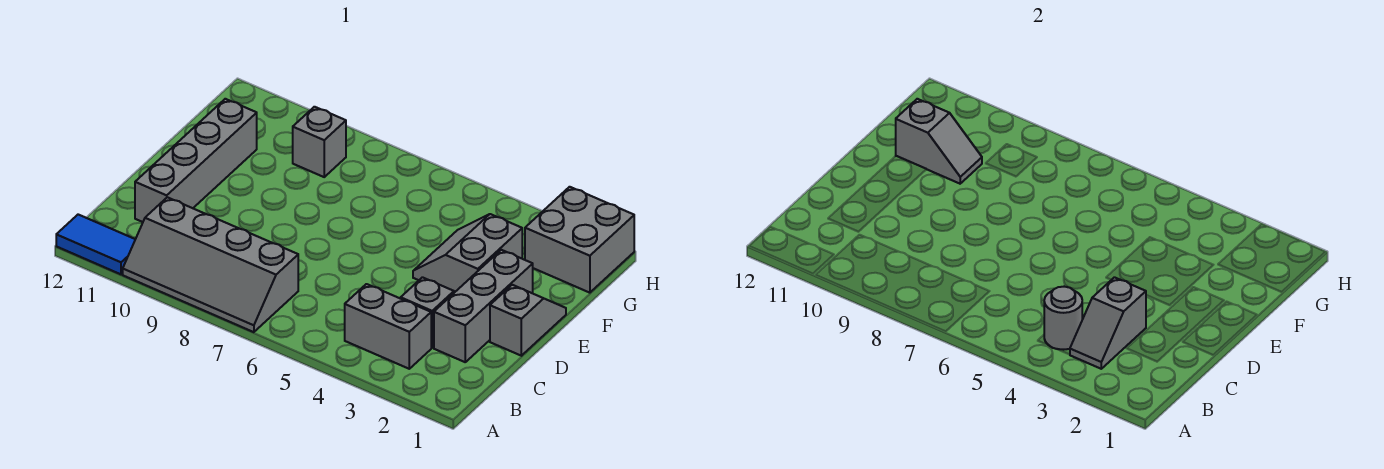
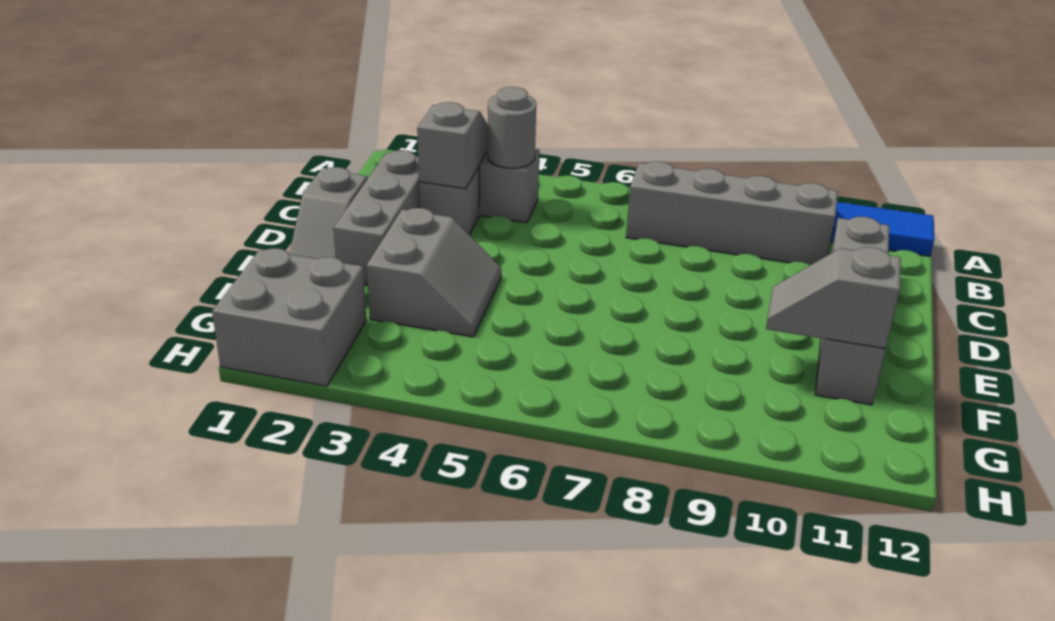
grey 1x1 brick [293,107,346,177] -> none

